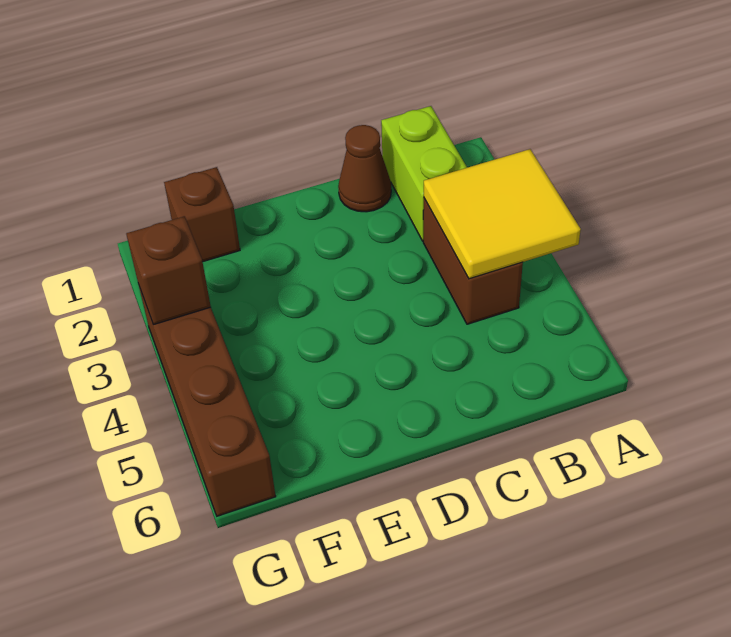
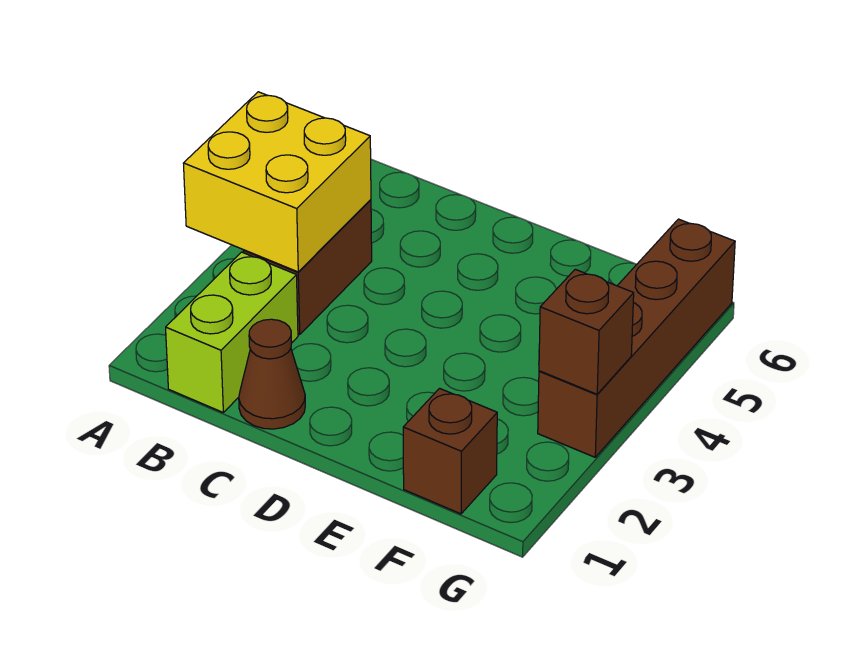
yellow 2x2 tile [424,149,581,279] -> yellow 2x2 brick [183,92,371,272]

